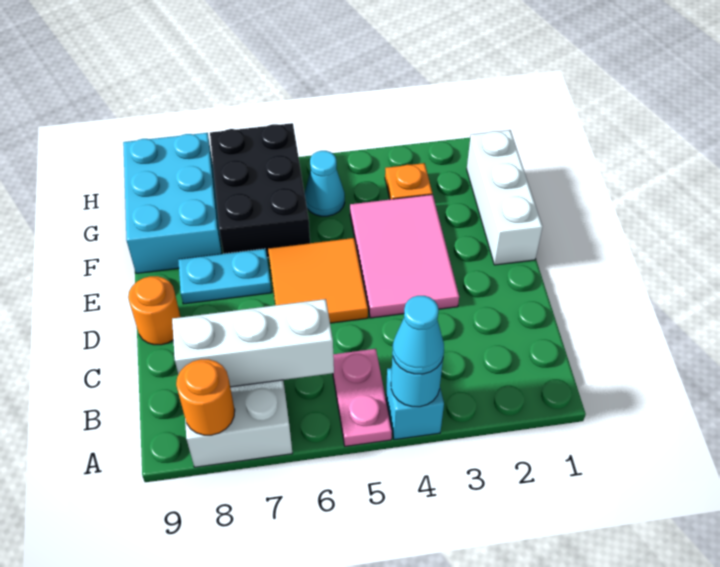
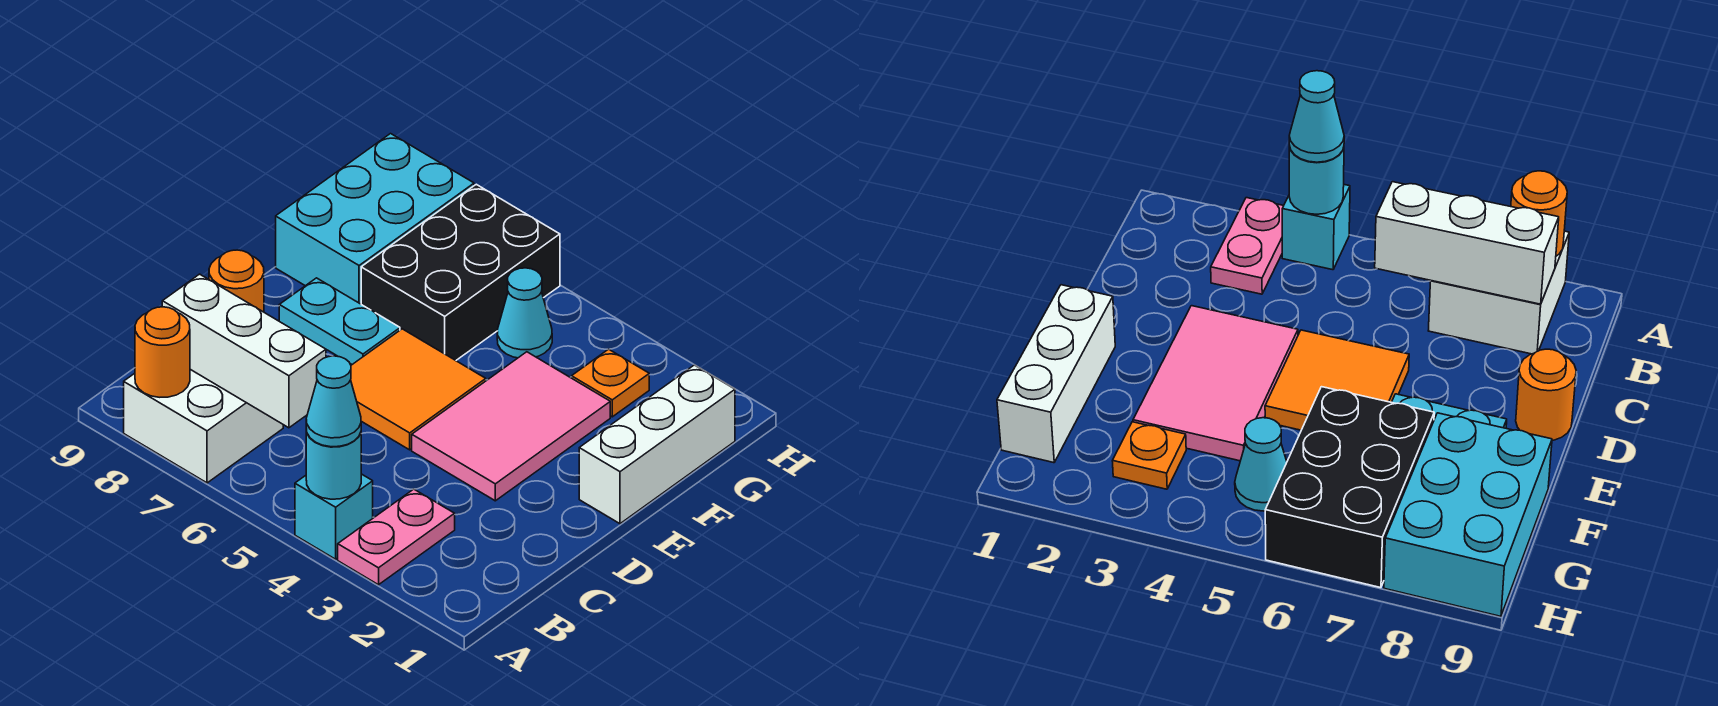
pink 1x2 plate [333,349,392,446] -> pink 1x2 plate moved to [338,489,455,585]

